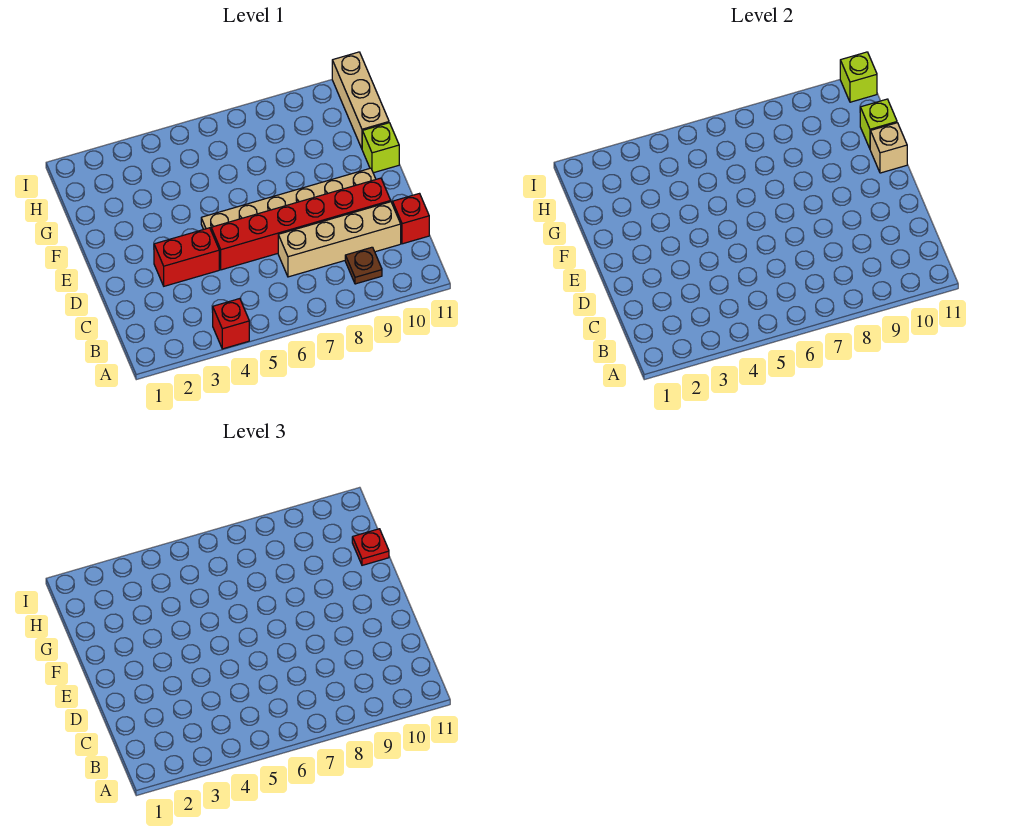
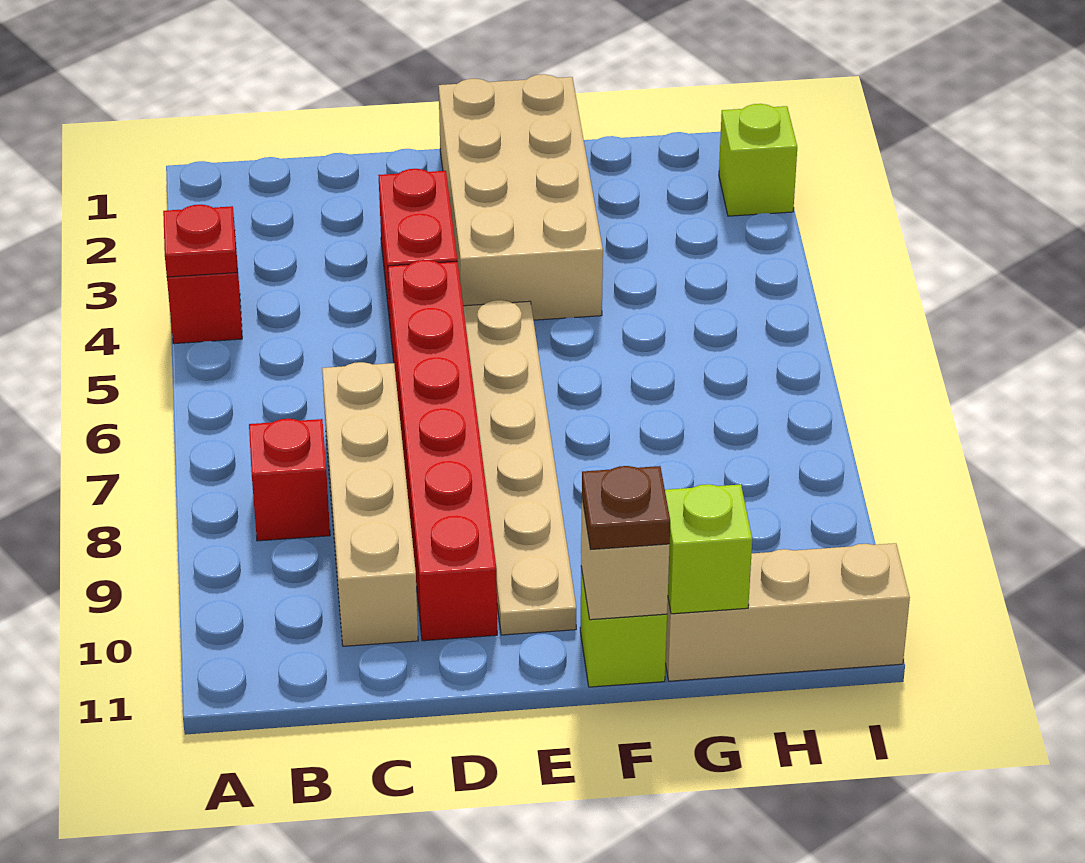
brown 1x1 plate [345,247,382,284] -> brown 1x1 plate moved to [582,466,670,550]
red 1x1 brick [393,194,429,244] -> red 1x1 brick moved to [249,419,330,541]
none -> tan 2x4 brick [439,74,603,320]
red 1x1 plate [352,529,389,565] -> red 1x1 plate moved to [163,204,237,277]
lime 1x1 brick [840,52,877,102] -> lime 1x1 brick moved to [719,104,797,216]

